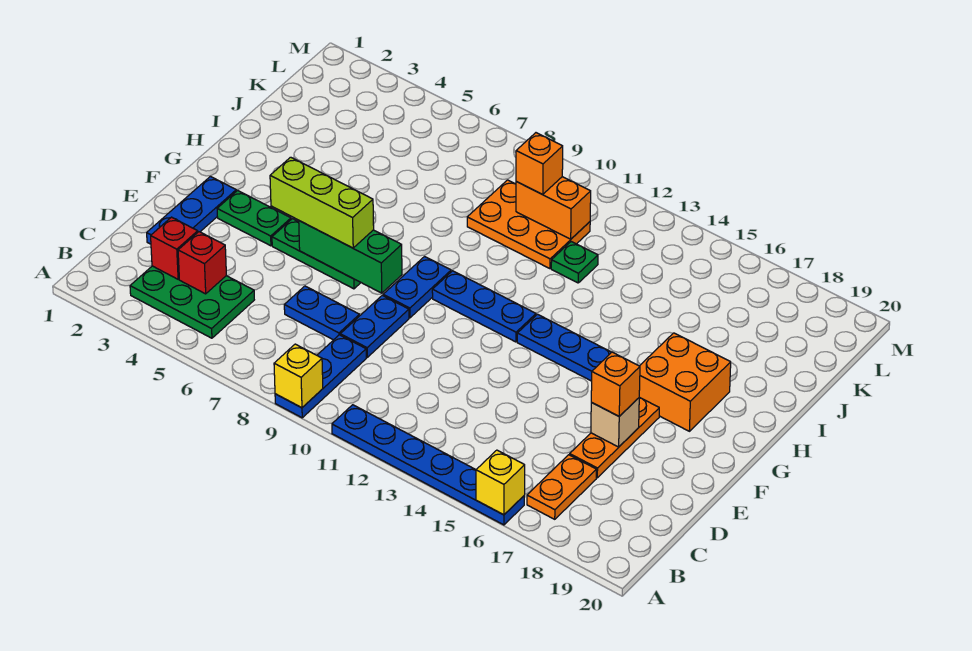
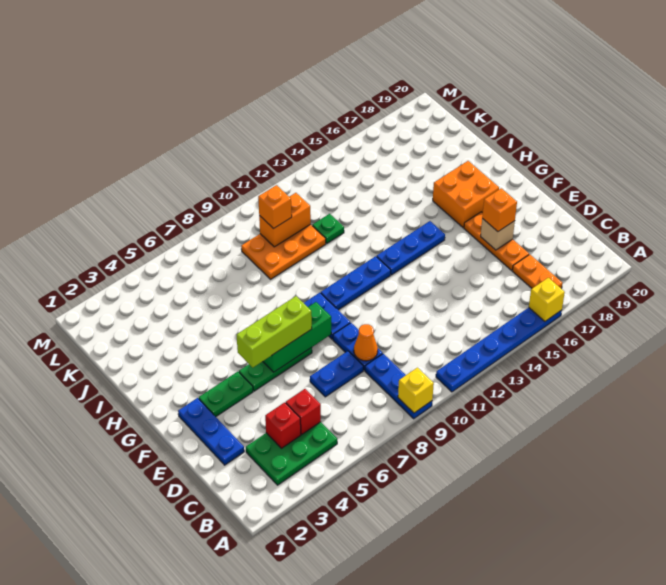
red 1x1 brick [151,217,198,279] -> red 1x1 brick moved to [286,389,321,434]
none -> orange 1x1 cone [354,324,378,361]

